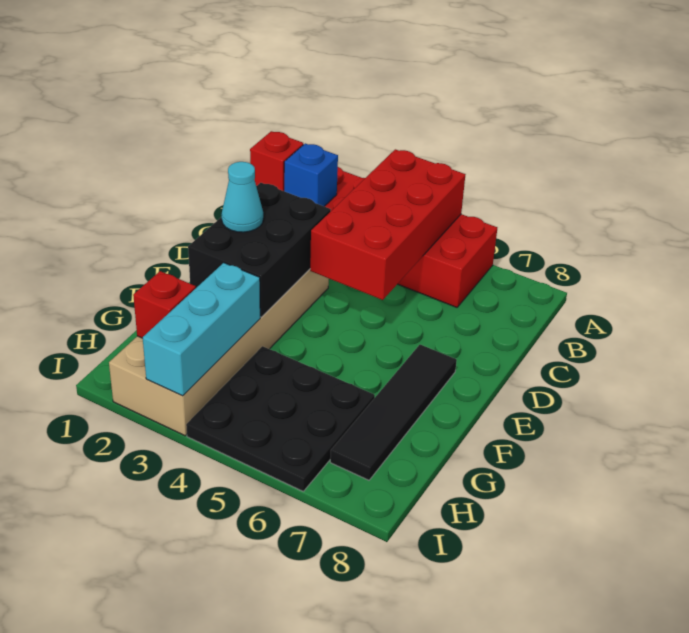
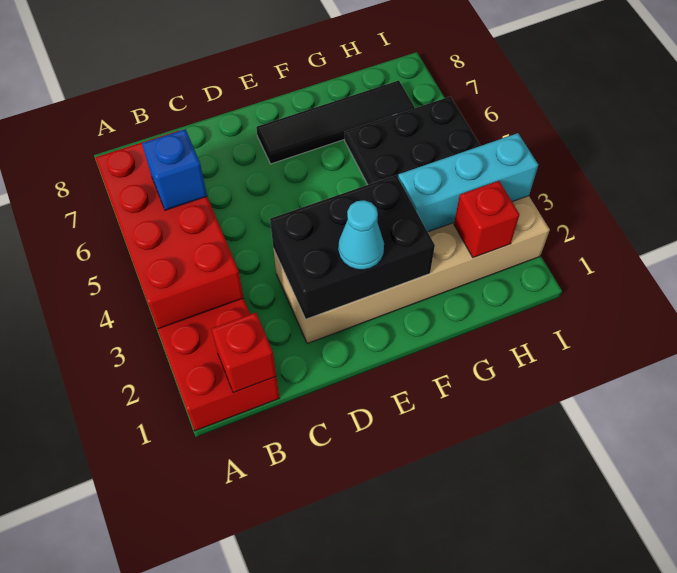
red 2x4 brick [310,149,465,300] -> red 2x4 brick turned to [95,131,244,329]
blue 1x1 brick [284,143,338,206] -> blue 1x1 brick moved to [142,129,207,210]

